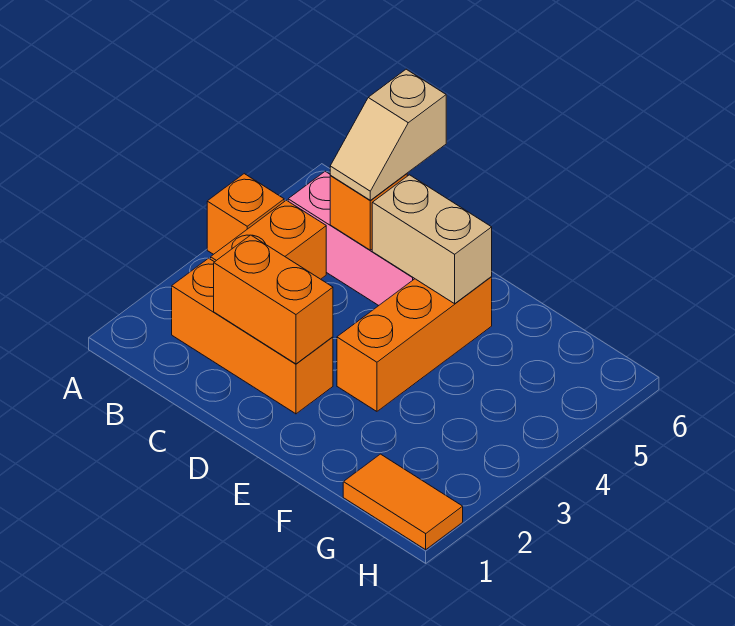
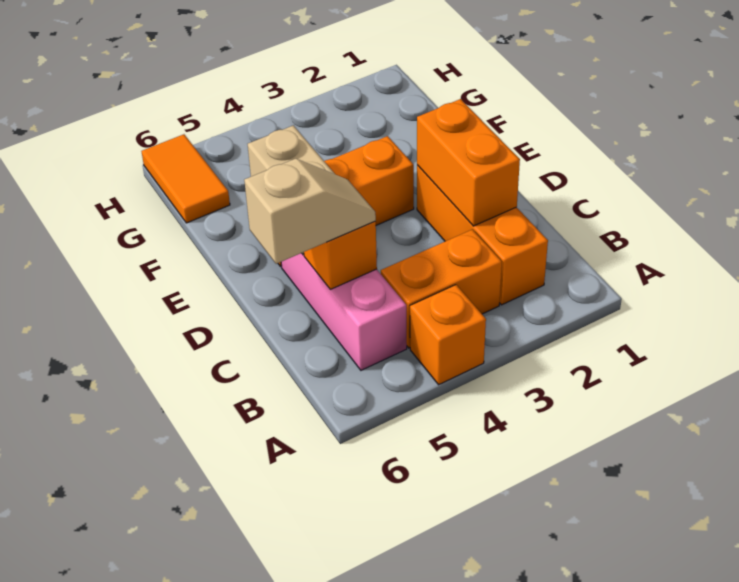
orange 1x2 tile [343,454,463,550] -> orange 1x2 tile moved to [142,134,230,223]

